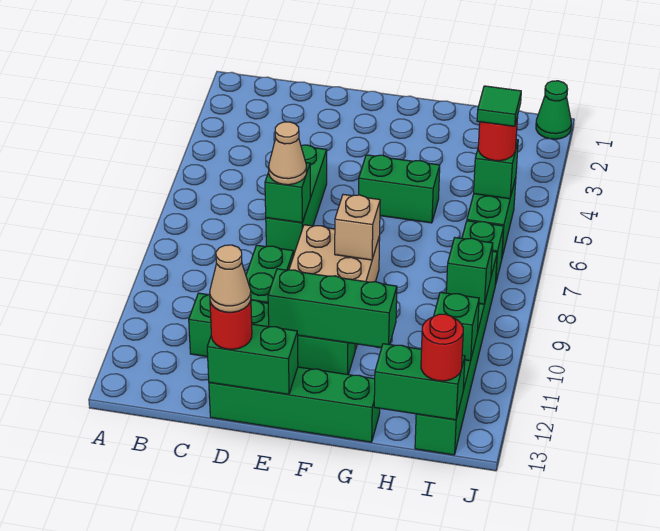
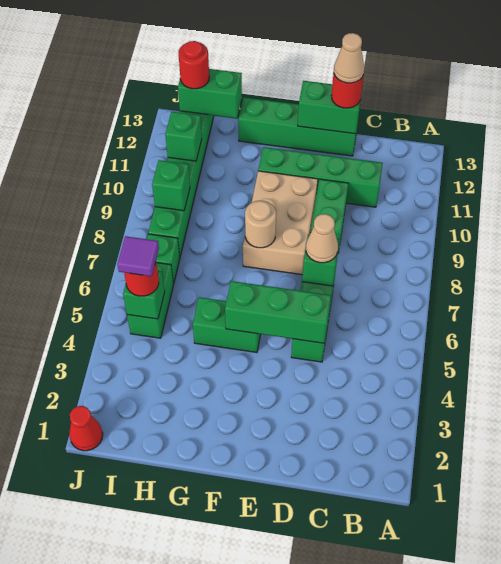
green 1x3 brick [268,269,397,348] -> green 1x3 brick moved to [225,281,331,343]
tan 1x1 brick [335,194,380,260] -> tan 1x1 round brick [245,201,276,248]
green 1x1 tile [477,86,521,126] -> purple 1x1 tile [117,236,159,276]
green 1x1 cone [536,81,571,139] -> red 1x1 cone [69,406,103,451]

